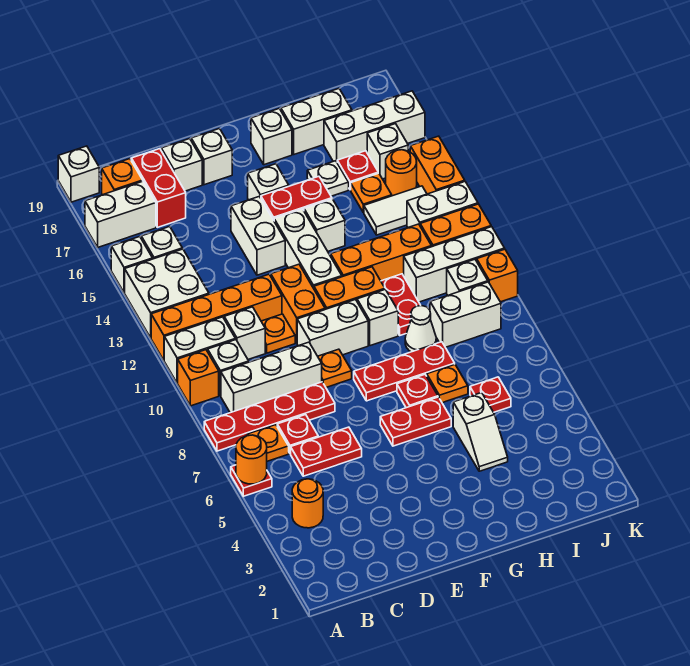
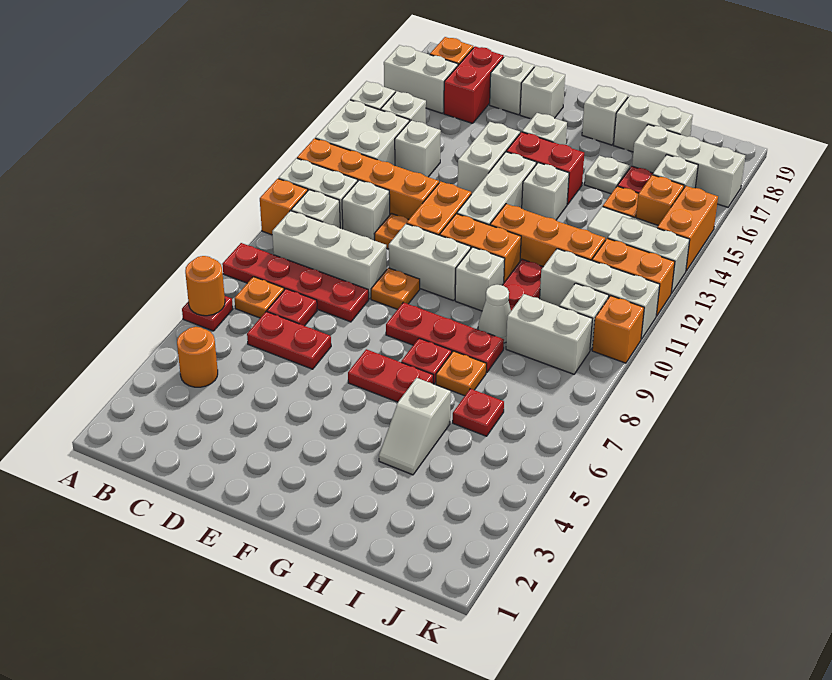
white 1x1 brick [58,146,99,202] -> white 1x1 brick moved to [395,120,441,177]
orange 1x1 round brick [386,150,417,196] -> orange 1x1 brick [636,175,684,225]

